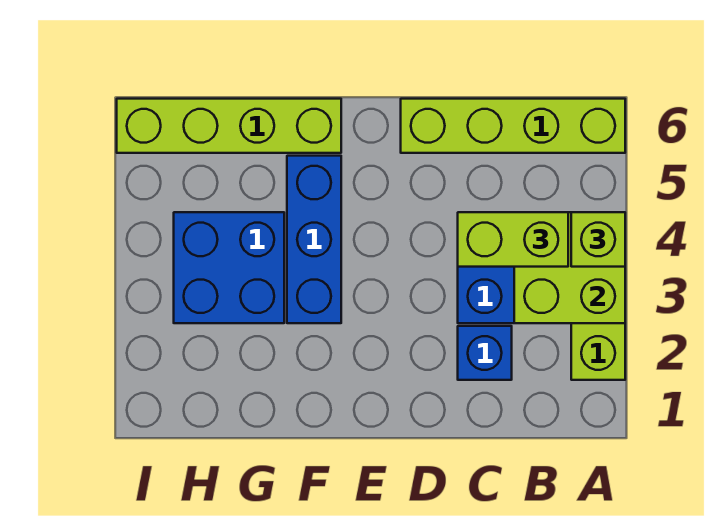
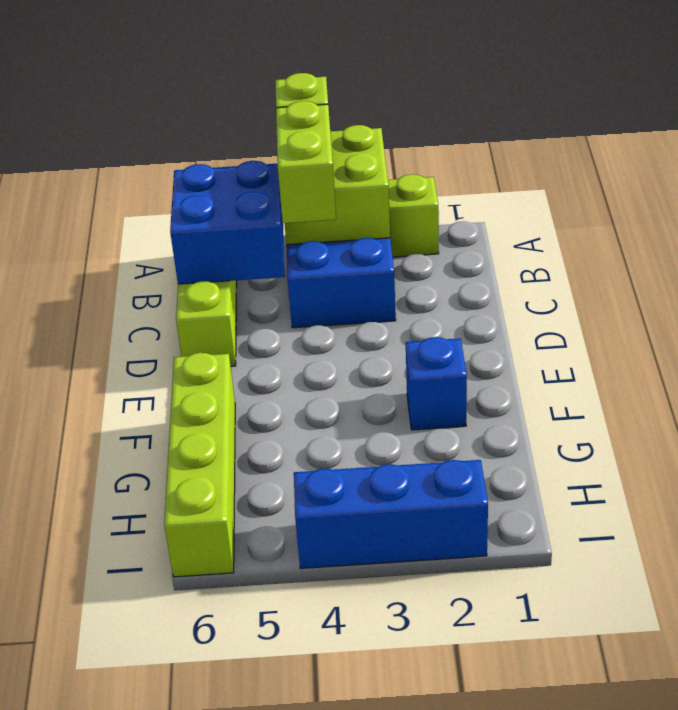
blue 1x1 brick [458,326,512,380] -> blue 1x1 brick moved to [406,337,467,430]
blue 1x3 brick [287,156,341,323] -> blue 1x3 brick moved to [294,460,488,568]
blue 2x2 brick [174,212,284,323] -> blue 2x2 brick moved to [170,161,285,284]

